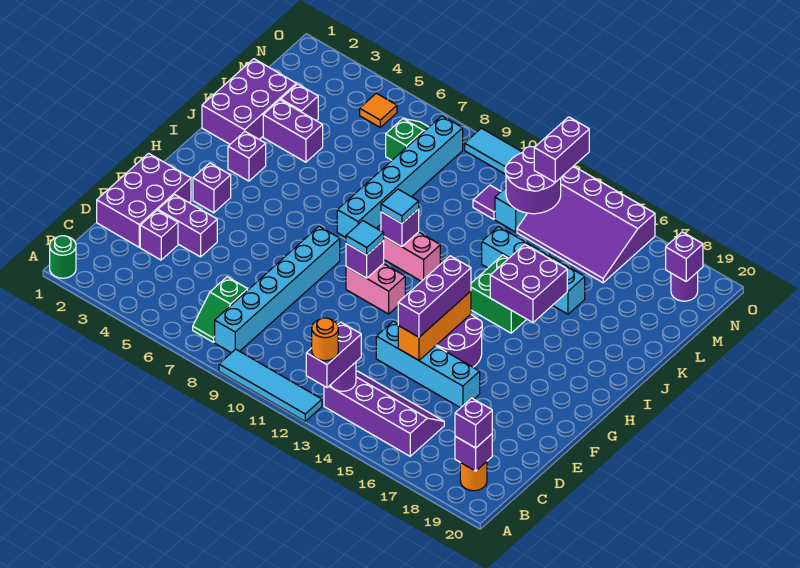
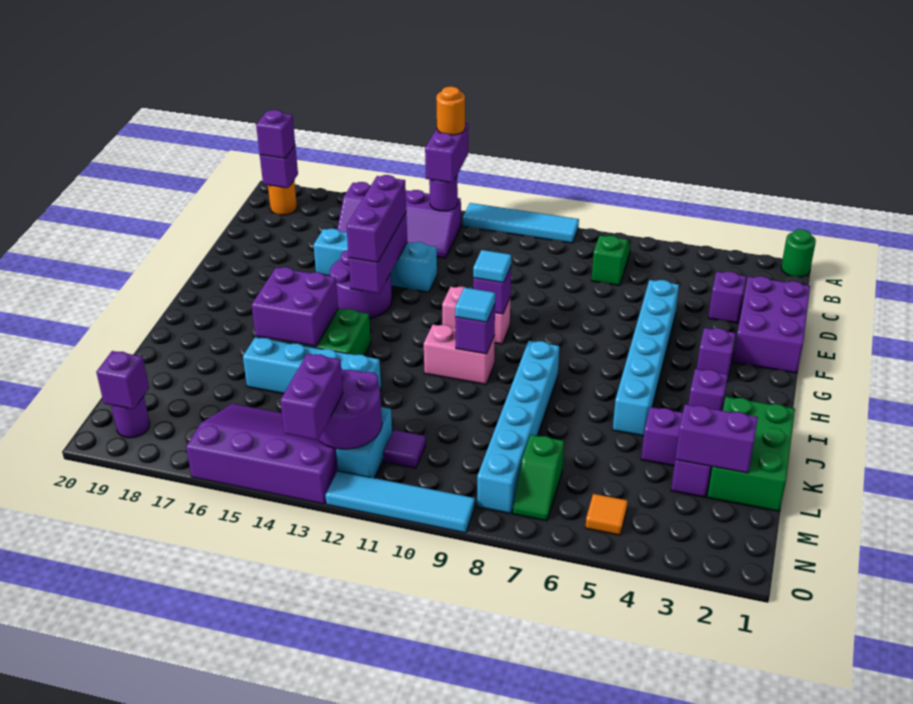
cyan 1x6 brick [215,226,340,353] -> cyan 1x6 brick moved to [613,280,679,436]
purple 1x2 brick [158,195,217,257] -> purple 1x2 brick moved to [675,404,758,473]
orange 1x3 brick [398,291,471,360] -> purple 1x3 brick [349,213,407,293]
purple 2x3 brick [202,59,296,144] -> green 2x3 brick [707,397,795,511]

